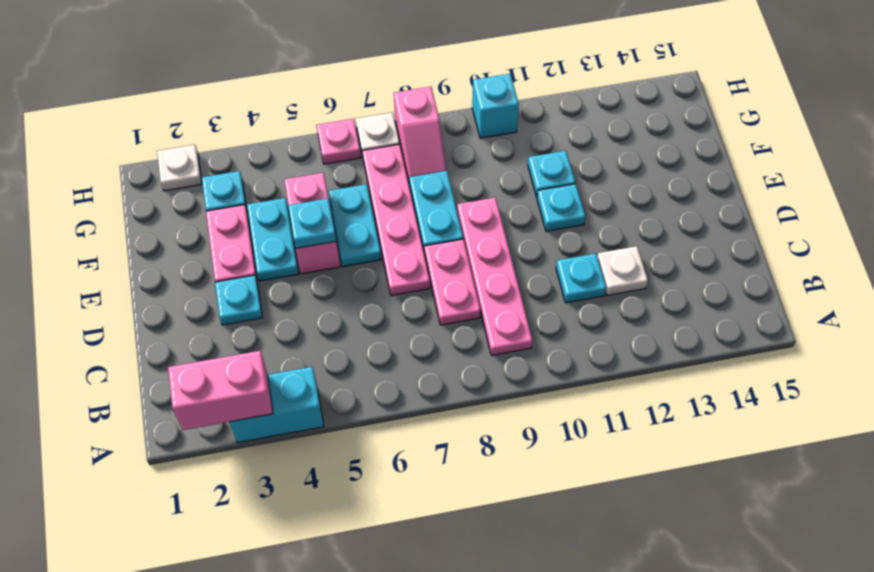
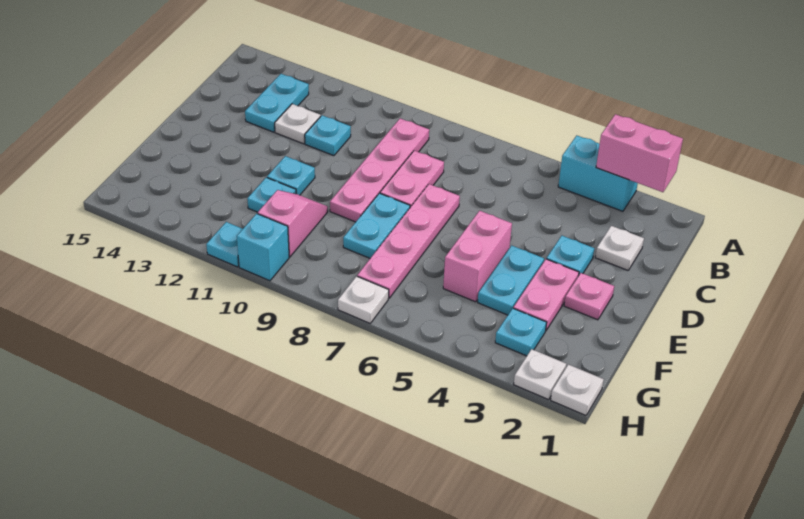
none -> white 1x1 plate [595,226,644,270]
cyan 1x1 plate [288,198,336,248] -> cyan 1x1 plate moved to [206,222,242,267]
cyan 1x2 plate [329,184,381,267] -> cyan 1x2 plate moved to [245,74,309,132]
pink 1x2 slope [394,87,447,181] -> pink 1x2 slope moved to [258,190,328,257]
none -> white 1x1 plate [551,364,604,415]
pink 1x1 plate [317,119,361,164] -> pink 1x1 plate moved to [564,273,614,320]

